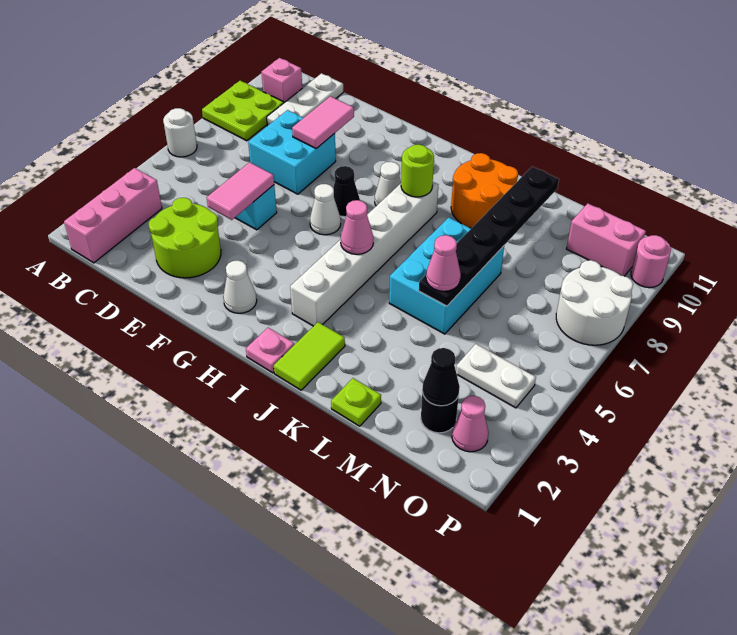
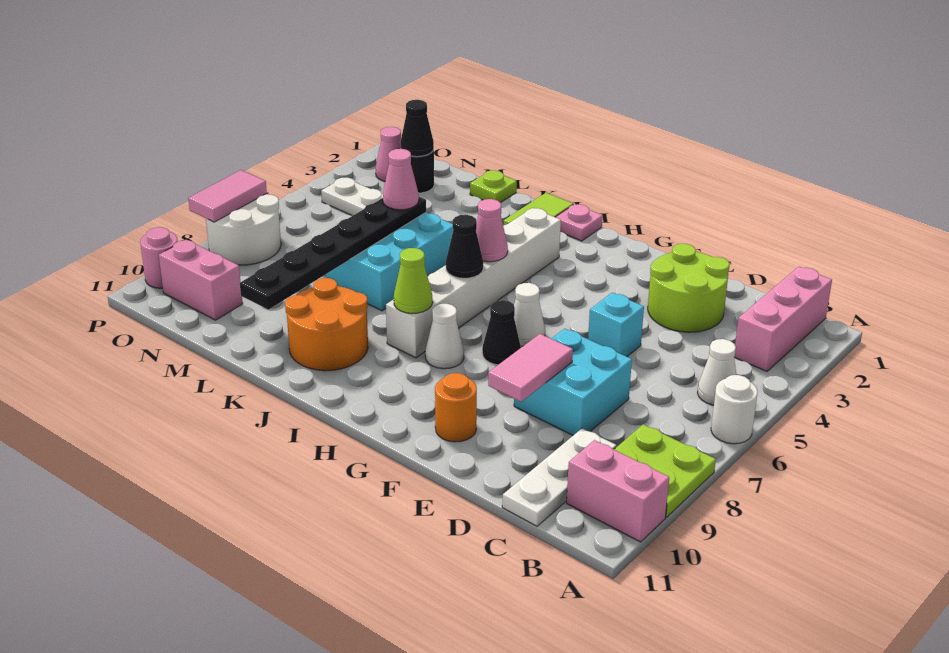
pink 1x1 brick [262,58,302,103] -> pink 1x2 brick [567,440,669,542]
pink 1x2 tile [207,162,274,220] -> pink 1x2 tile moved to [188,170,267,222]
none -> orange 1x1 round brick [435,373,477,442]
white 1x1 cone [223,260,257,313] -> white 1x1 cone moved to [698,339,736,405]
none -> black 1x1 cone [446,215,483,278]
lime 1x1 round brick [401,145,434,197] -> lime 1x1 cone [394,248,433,314]

